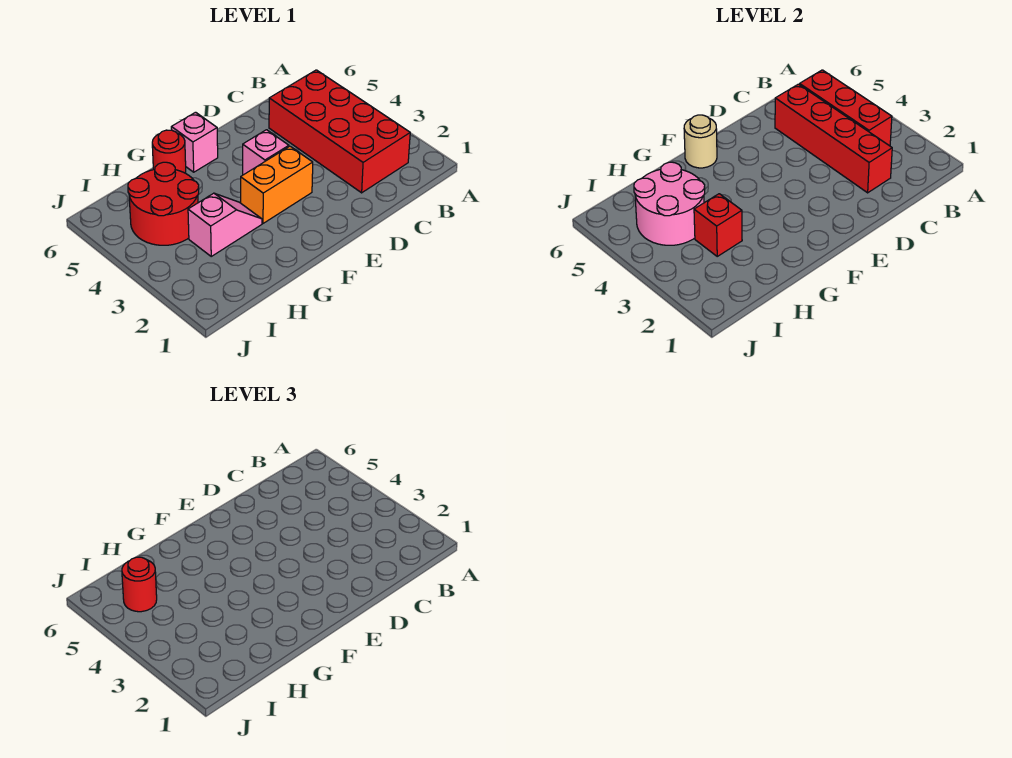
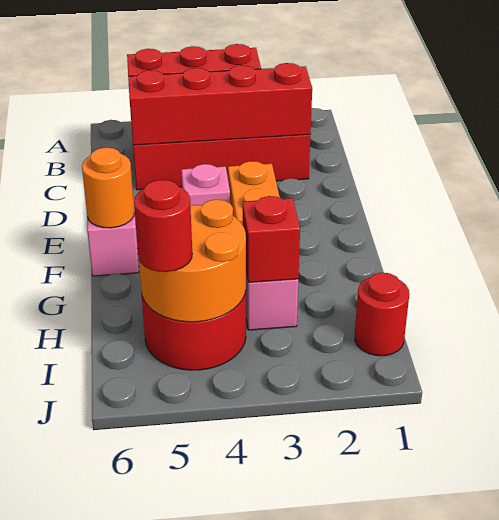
tan 1x1 round brick [684,115,717,168] -> orange 1x1 round brick [82,147,134,228]
red 1x1 round brick [152,130,186,173] -> red 1x1 round brick moved to [355,273,409,356]
pink 2x2 round brick [634,162,705,245] -> orange 2x2 round brick [139,200,246,322]

